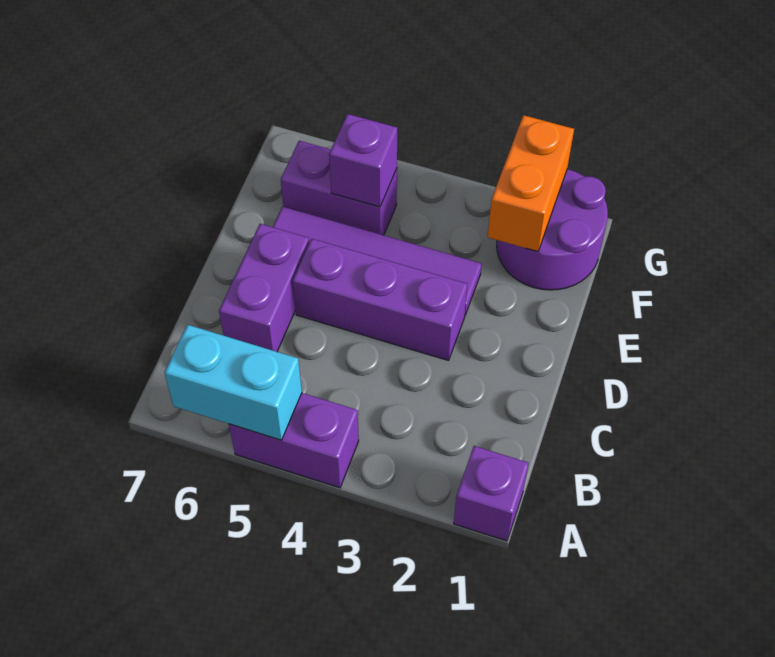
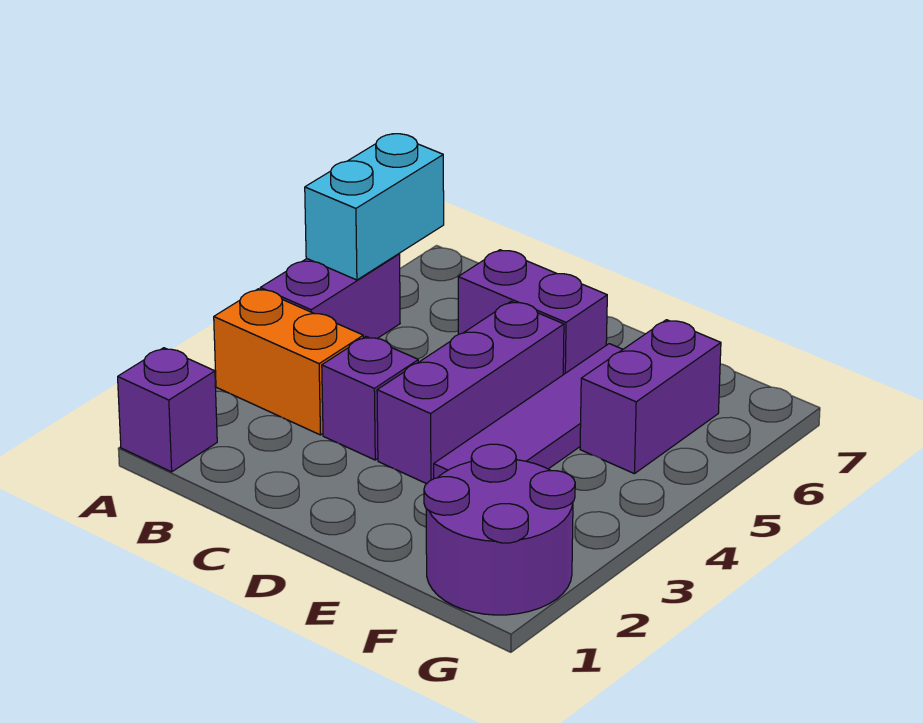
orange 1x2 brick [488,115,574,252] -> orange 1x2 brick moved to [214,289,363,435]
purple 1x1 brick [329,114,397,207] -> purple 1x1 brick moved to [322,337,418,460]

